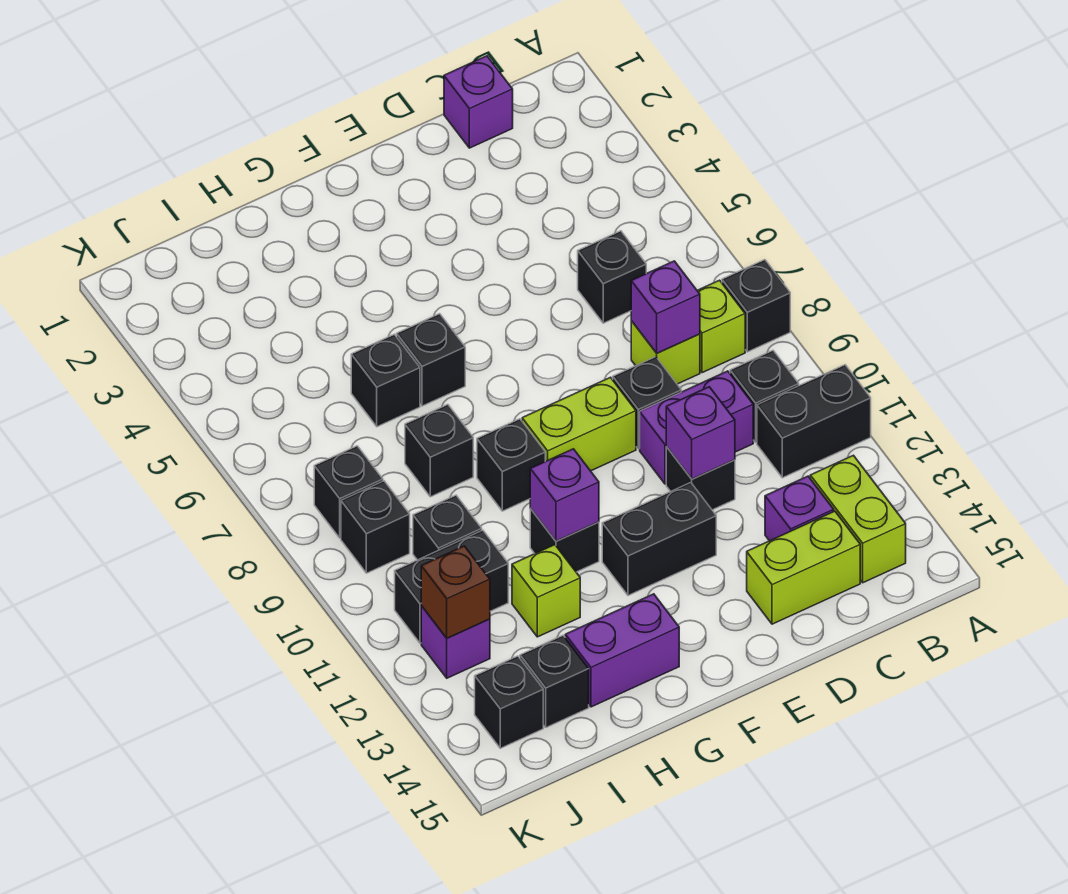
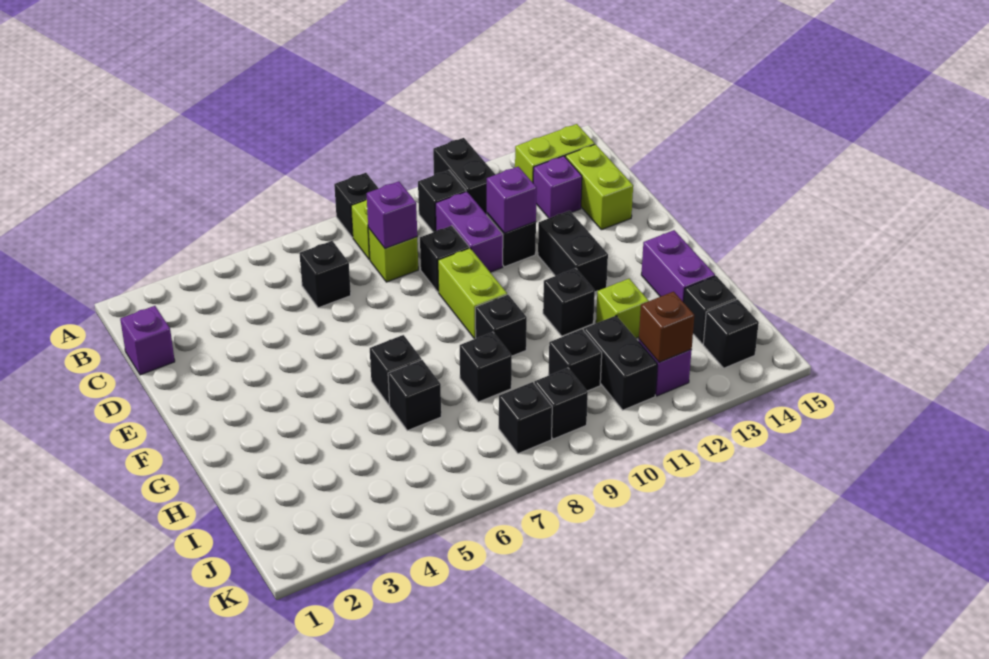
purple 1x1 brick [530,449,599,541] -> none

